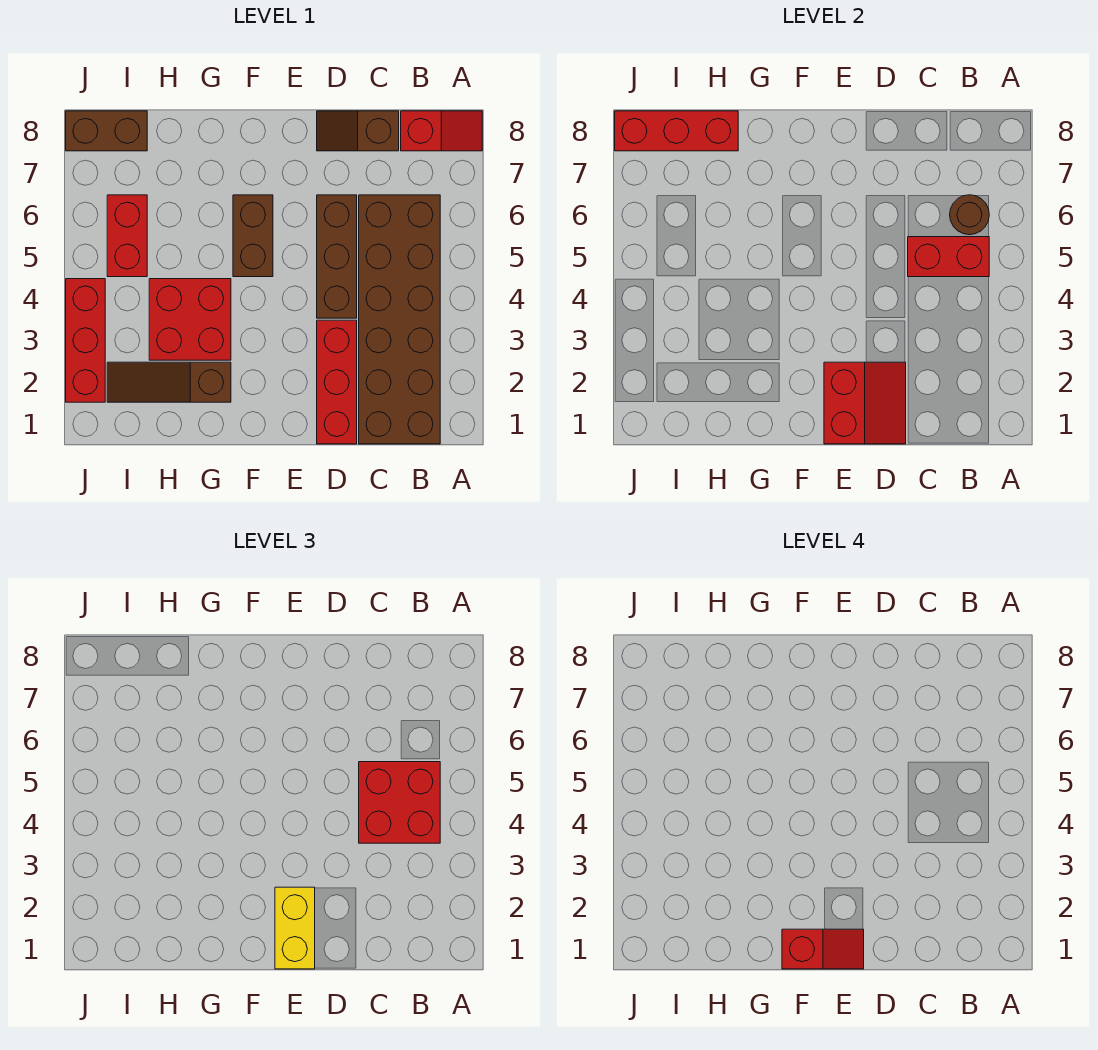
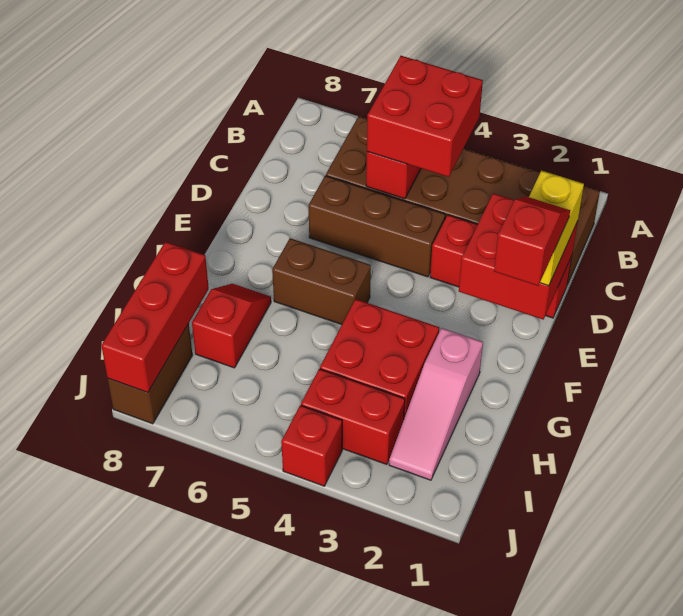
red 1x2 slope [401,111,482,151] -> red 1x2 slope moved to [192,284,271,368]
brown 1x1 round brick [950,195,989,235] -> none
brown 1x2 slope [317,111,399,151] -> none
red 2x2 slope [824,362,906,444] -> red 2x2 brick [459,193,578,320]
yellow 1x2 brick [275,887,315,969] -> yellow 1x2 brick turned to [529,171,584,286]
brown 1x3 slope [107,362,231,402] -> pink 1x3 slope [389,328,483,480]
red 1x2 brick [107,195,147,277] -> red 1x2 brick moved to [301,369,405,464]
red 1x3 brick [66,279,105,402] -> red 1x1 brick [281,405,342,486]

